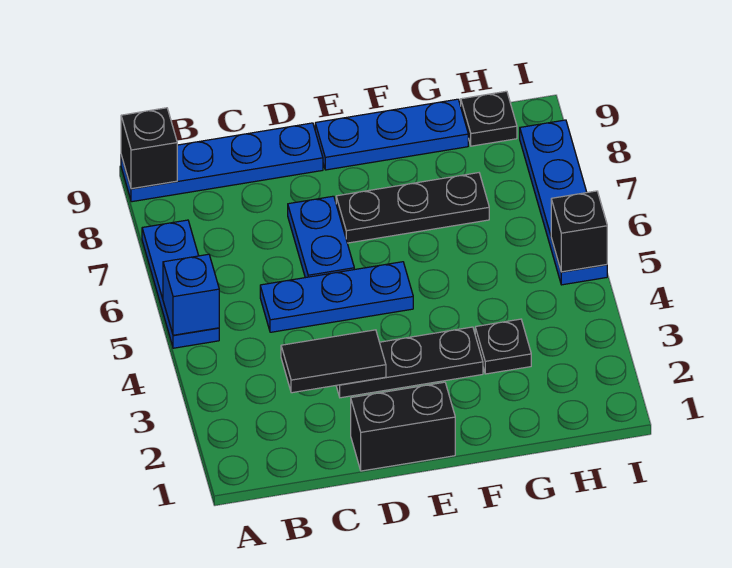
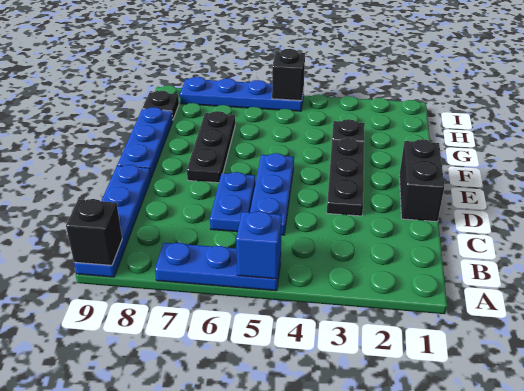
black 1x2 tile [281,330,386,393] -> none
blue 1x2 plate [288,196,354,278] -> blue 1x2 plate turned to [210,172,255,232]

